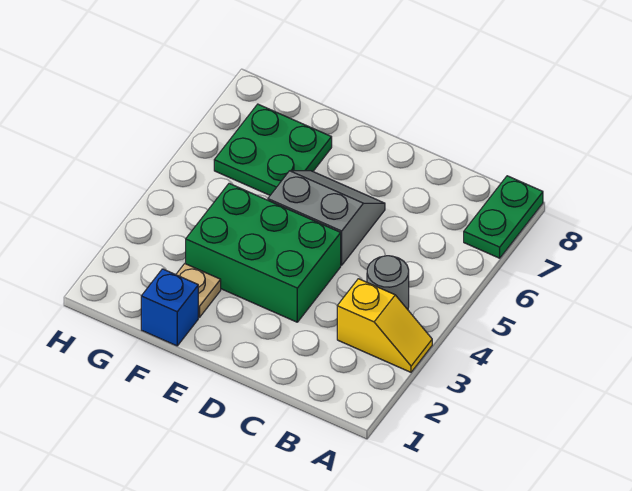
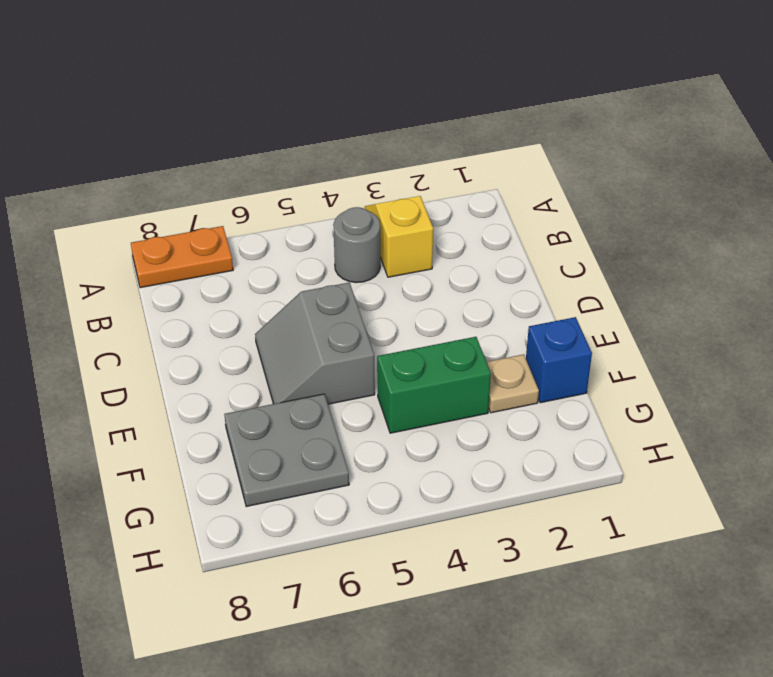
green 1x2 plate [464,176,543,258] -> orange 1x2 plate [131,226,233,288]
green 2x3 brick [186,183,341,322] -> green 1x2 brick [377,337,491,433]
green 2x2 plate [214,104,332,195] -> grey 2x2 plate [224,394,349,507]

